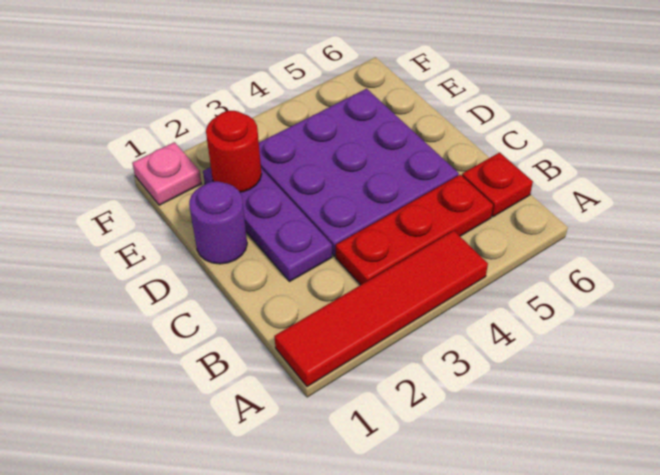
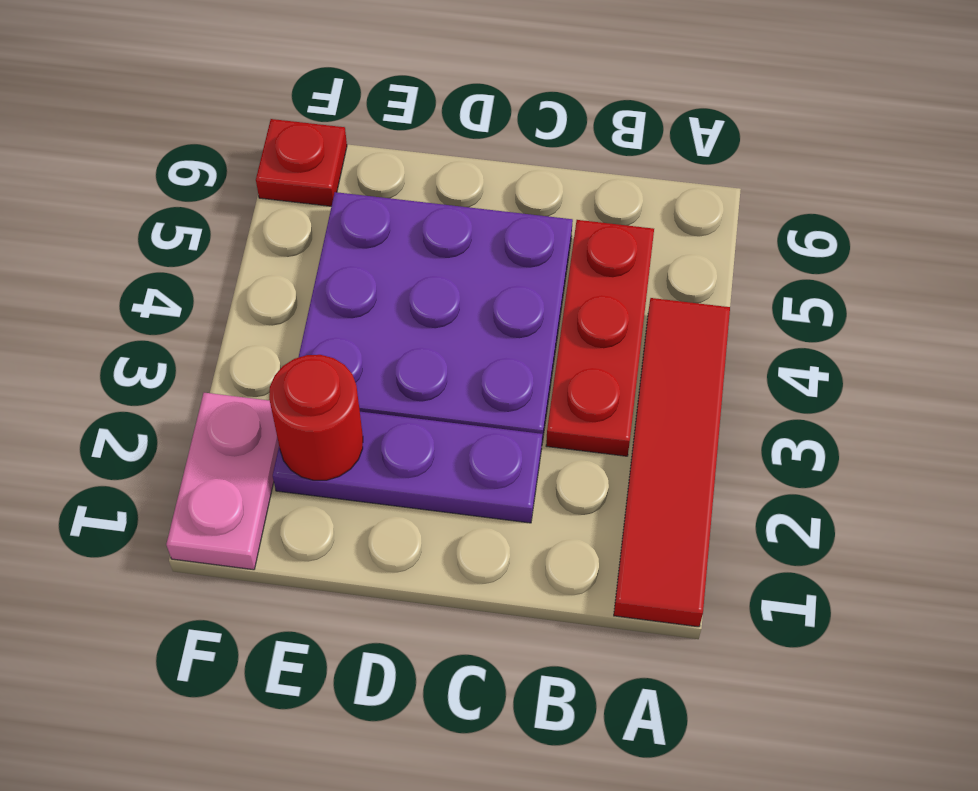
red 1x1 plate [462,153,533,217] -> red 1x1 plate moved to [256,119,347,206]
purple 1x1 round brick [189,181,247,264] -> none
pink 1x1 plate [132,142,201,205] -> pink 1x2 plate [166,393,279,570]

